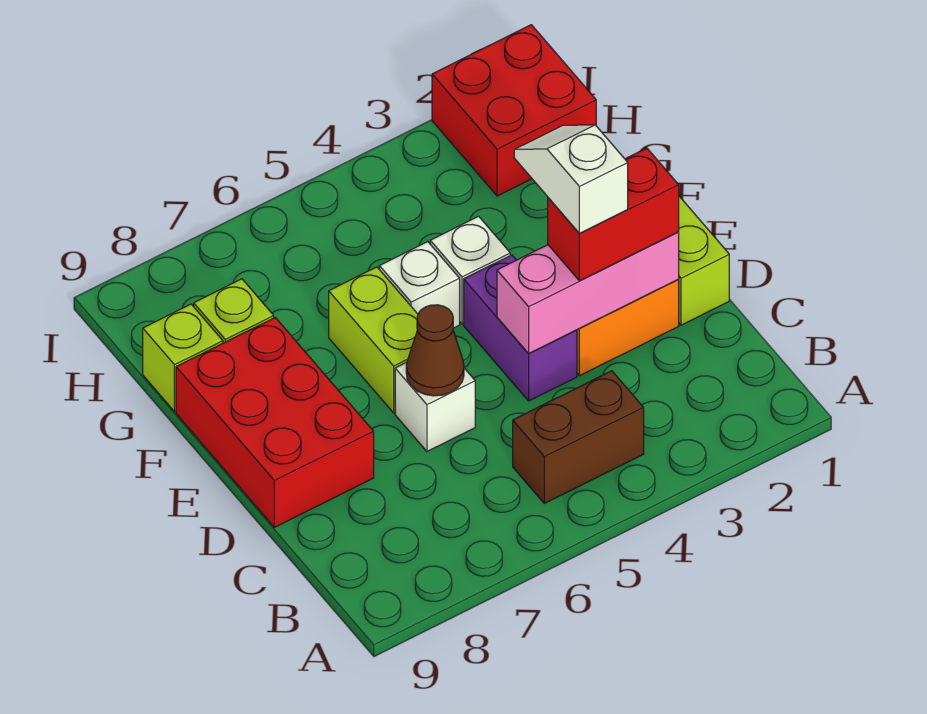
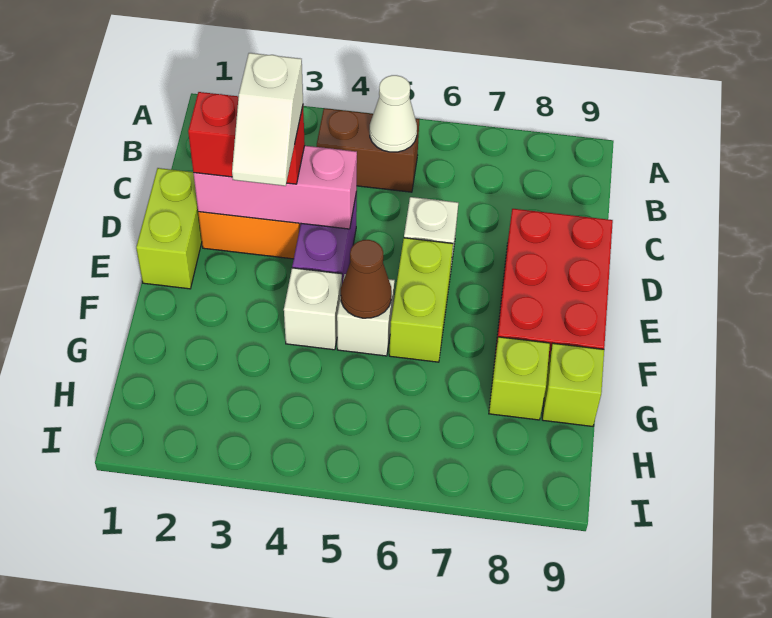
none -> white 1x1 cone [370,75,417,152]
brown 1x1 cone [406,305,464,396] -> brown 1x1 cone moved to [341,240,392,318]
red 2x2 brick [432,25,596,196] -> none

